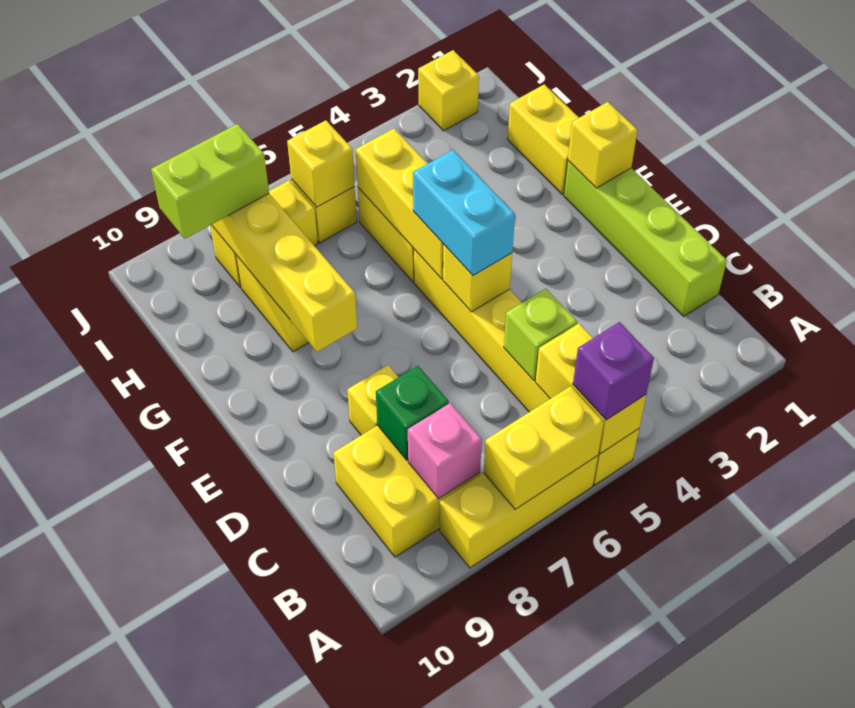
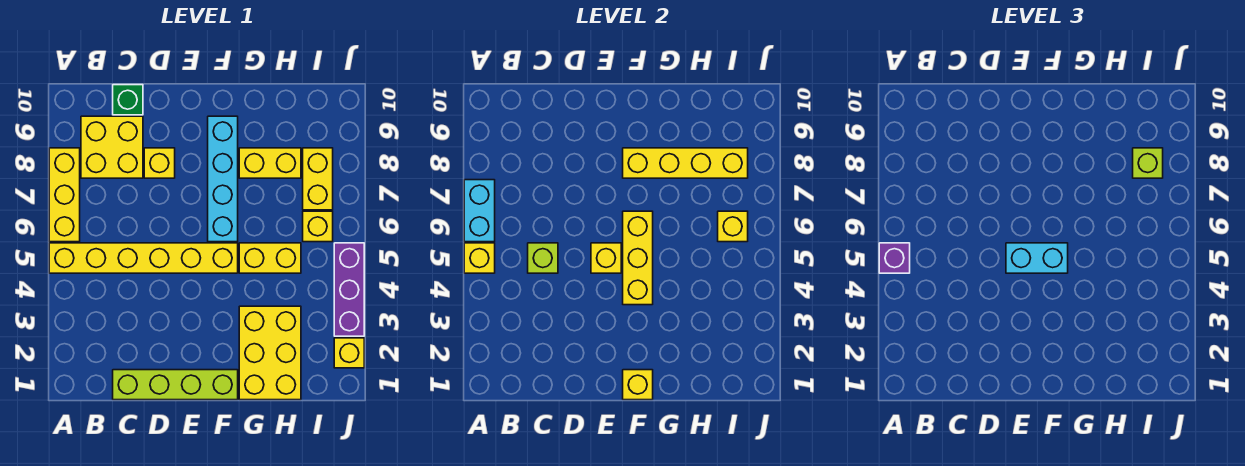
yellow 1x2 brick [535,323,646,454] -> yellow 1x1 brick [464,243,495,273]
yellow 1x2 brick [484,386,604,509] -> cyan 1x2 brick [464,180,495,242]
pink 1x1 brick [408,403,482,499] -> none
green 1x1 brick [376,366,449,460] -> green 1x1 brick moved to [113,85,143,115]
yellow 1x3 brick [356,129,443,279] -> yellow 1x3 brick turned to [623,211,653,305]
none -> cyan 1x4 brick [208,116,238,242]
yellow 1x2 brick [508,84,579,195] -> yellow 2x3 brick [239,306,301,400]
lime 1x2 brick [151,124,269,239] -> lime 1x1 brick [1133,148,1163,178]
none -> purple 1x3 brick [334,243,364,336]

